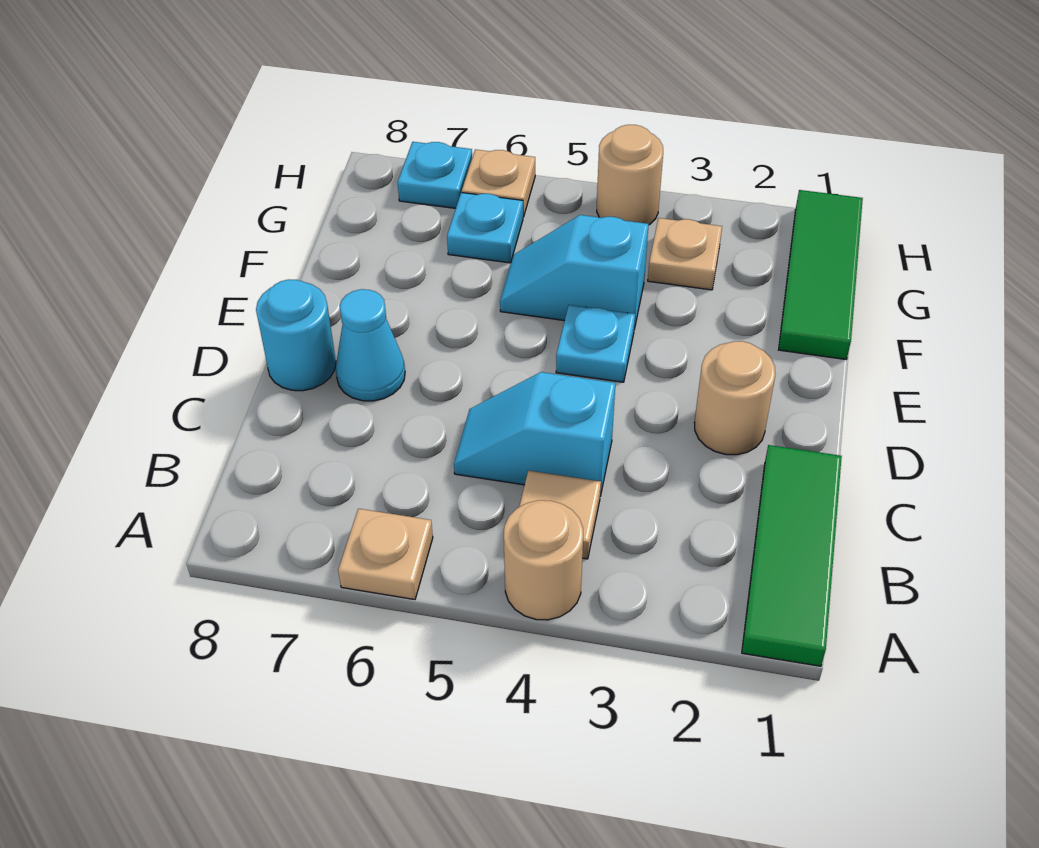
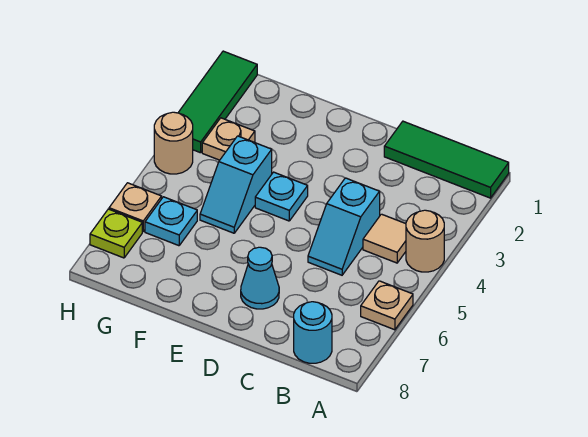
tan 1x1 round brick [694,341,776,455] -> none
cyan 1x1 round brick [256,280,336,391] -> cyan 1x1 round brick moved to [294,302,332,363]
green 1x3 tile [779,190,863,359] -> green 1x3 tile turned to [178,51,257,153]
cyan 1x1 plate [398,142,472,208] -> lime 1x1 plate [90,209,142,258]

